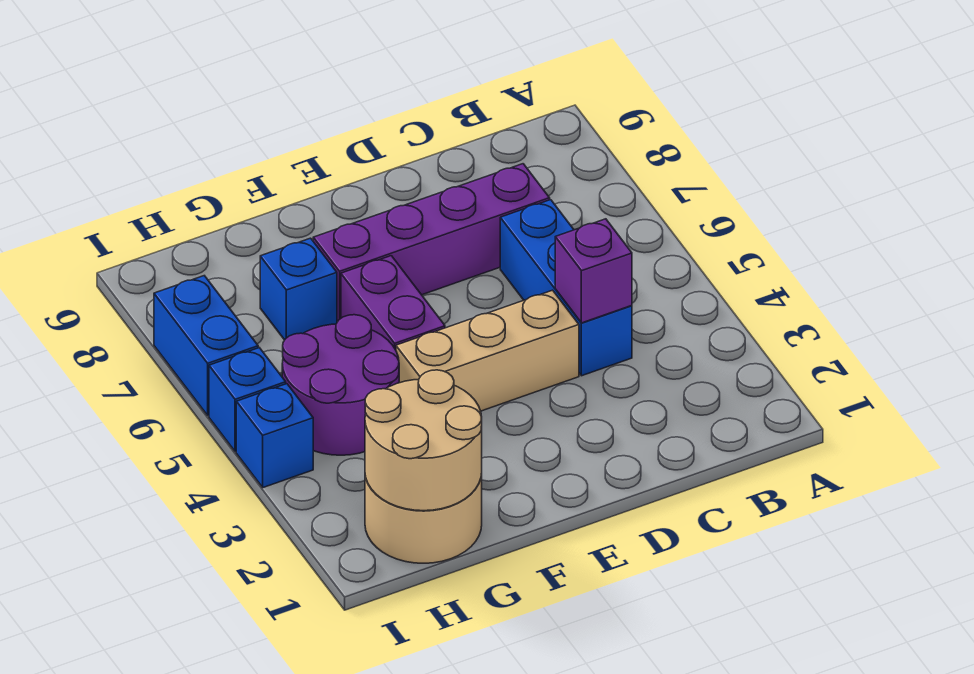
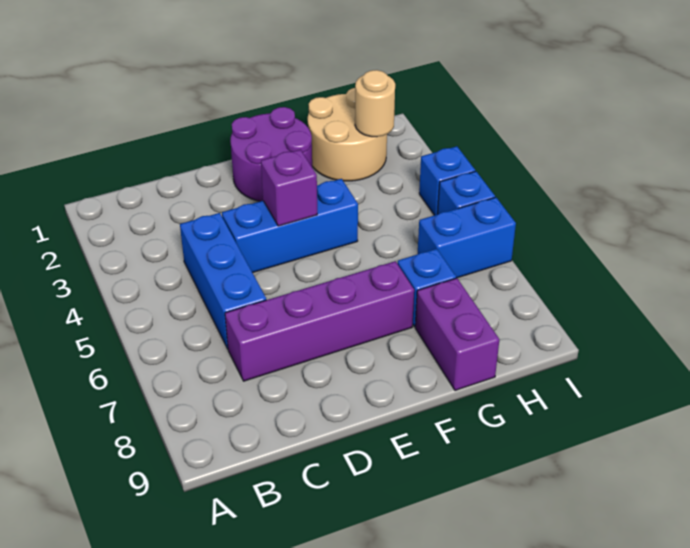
purple 1x1 brick [555,219,632,323] -> purple 1x1 brick moved to [261,150,317,226]
tan 1x3 brick [396,290,579,411] -> blue 1x3 brick [222,179,358,273]
purple 1x2 brick [341,256,445,350] -> purple 1x2 brick moved to [415,278,500,391]
tan 2x2 round brick [365,370,482,511] -> tan 1x1 round brick [355,70,395,137]
purple 2x2 round brick [282,315,399,455] -> purple 2x2 round brick moved to [231,107,312,201]
blue 1x2 brick [154,276,258,415] -> blue 1x2 brick turned to [418,197,516,278]

